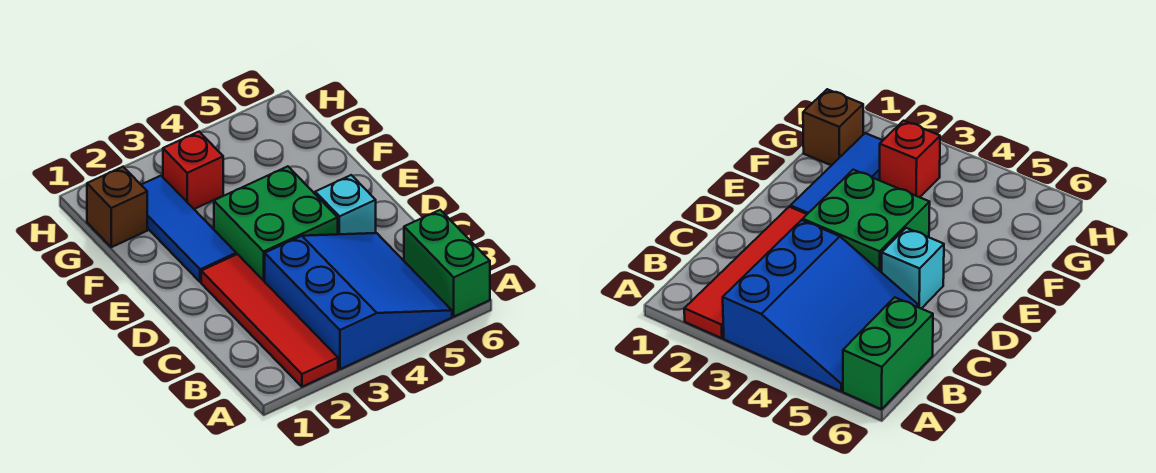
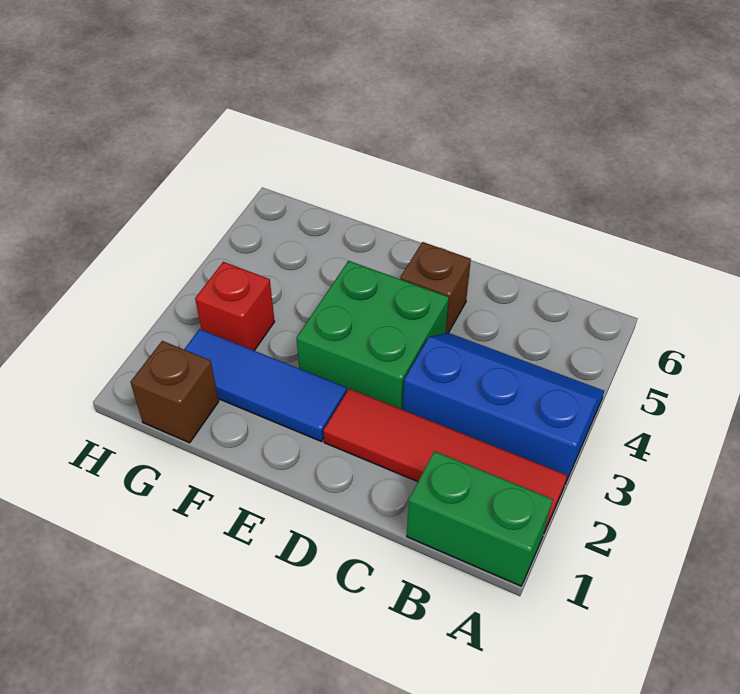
blue 3x3 slope [265,233,452,369] -> blue 2x3 slope [403,333,604,484]
green 1x2 brick [404,210,490,317] -> green 1x2 brick moved to [407,451,553,586]
cyan 1x1 brick [315,175,376,234] -> brown 1x1 brick [400,242,471,333]

